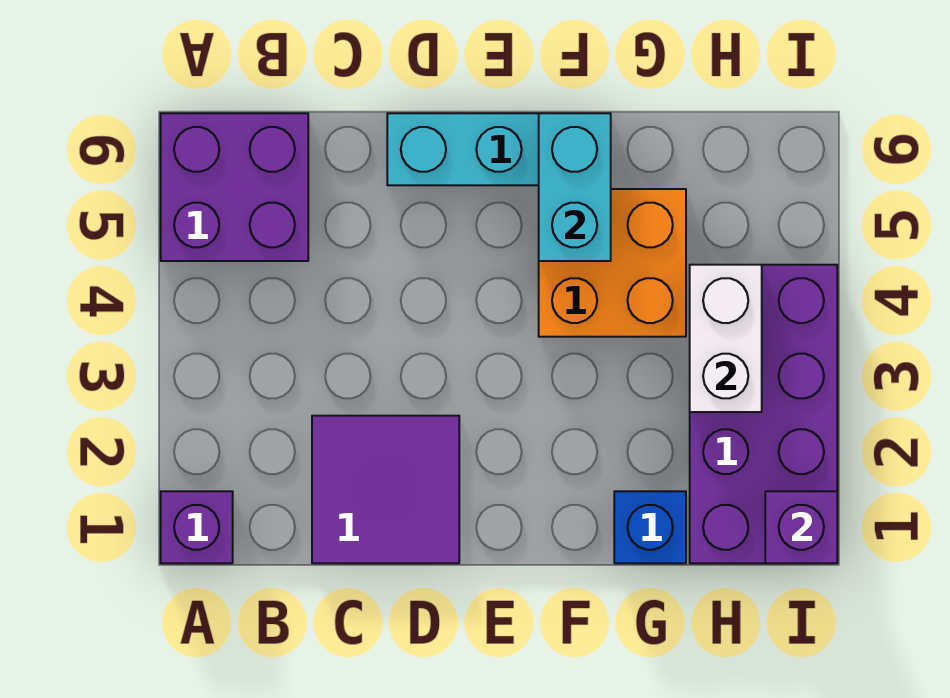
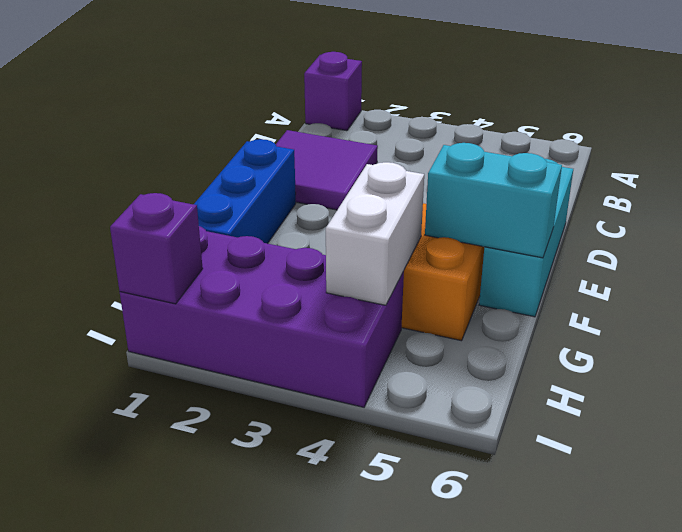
purple 2x2 brick [161,113,308,261] -> none
blue 1x1 brick [614,491,686,563] -> blue 1x3 brick [194,139,296,244]
white 1x2 brick [690,265,762,412] -> white 1x2 brick turned to [326,162,424,305]

